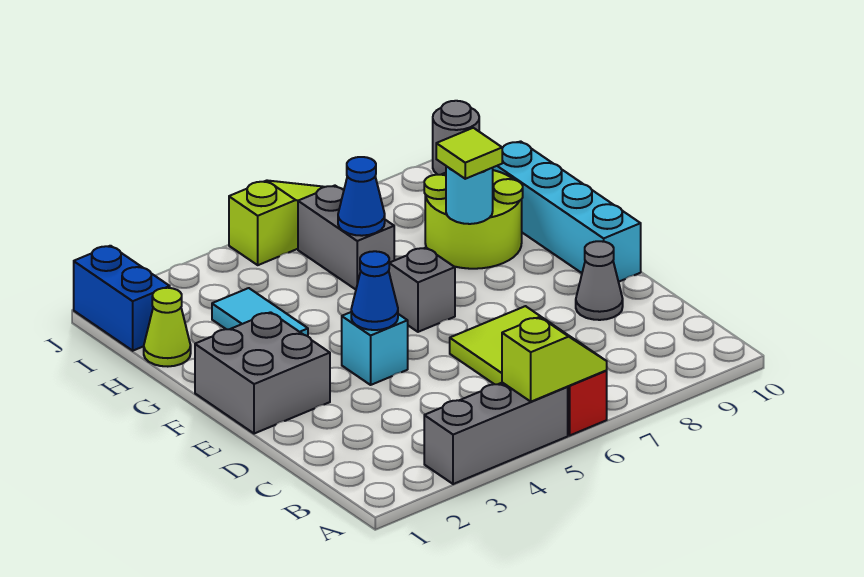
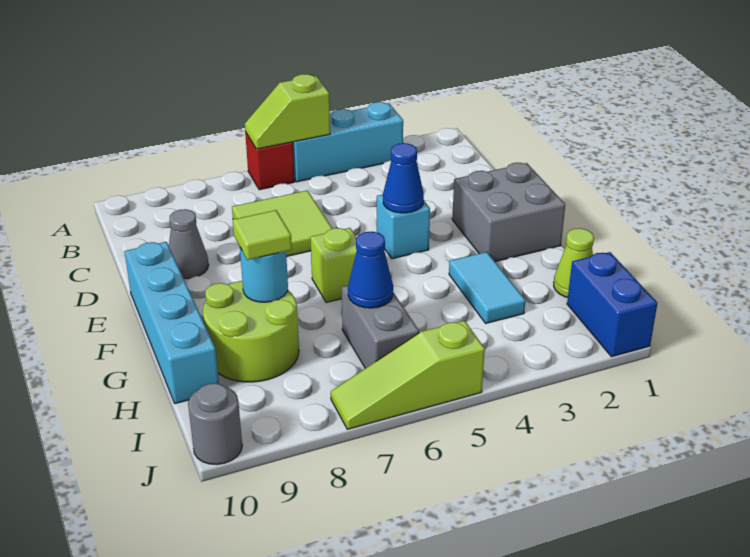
grey 1x3 brick [424,383,568,484] -> cyan 1x3 brick [293,102,403,182]
grey 1x1 brick [389,248,455,332] -> lime 1x1 brick [310,228,357,303]

